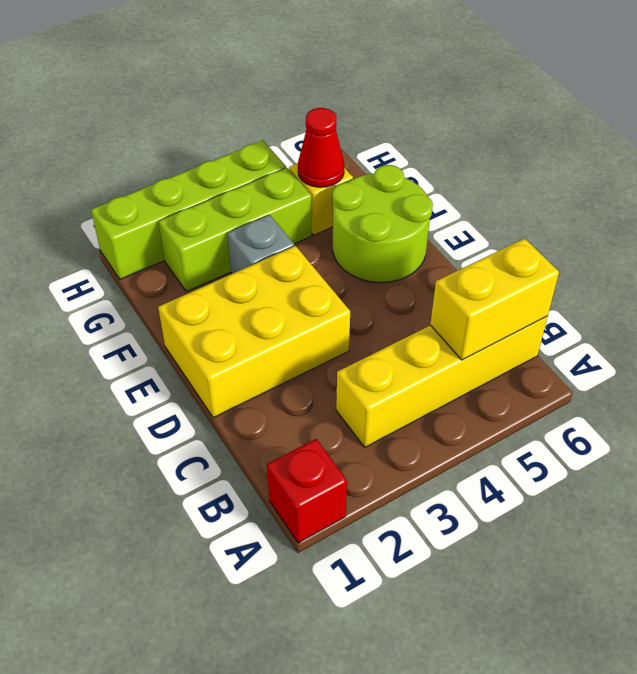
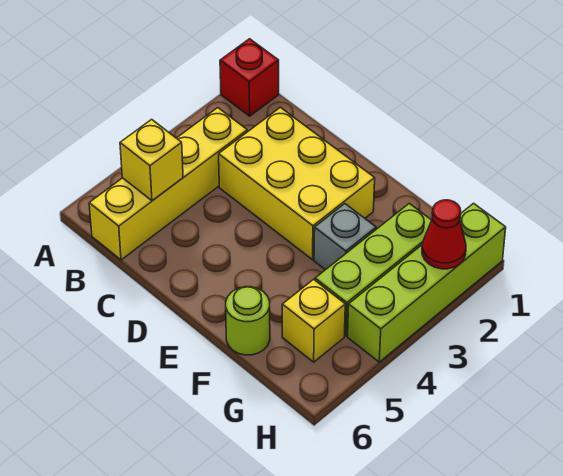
yellow 1x2 brick [430,238,559,360] -> yellow 1x1 brick [120,119,183,201]
yellow 2x3 brick [158,246,350,418] -> yellow 2x3 brick turned to [219,107,375,260]
lime 2x2 round brick [332,165,433,283] -> lime 1x1 round brick [226,287,270,355]
red 1x1 cone [298,108,344,187] -> red 1x1 cone moved to [422,200,466,269]

